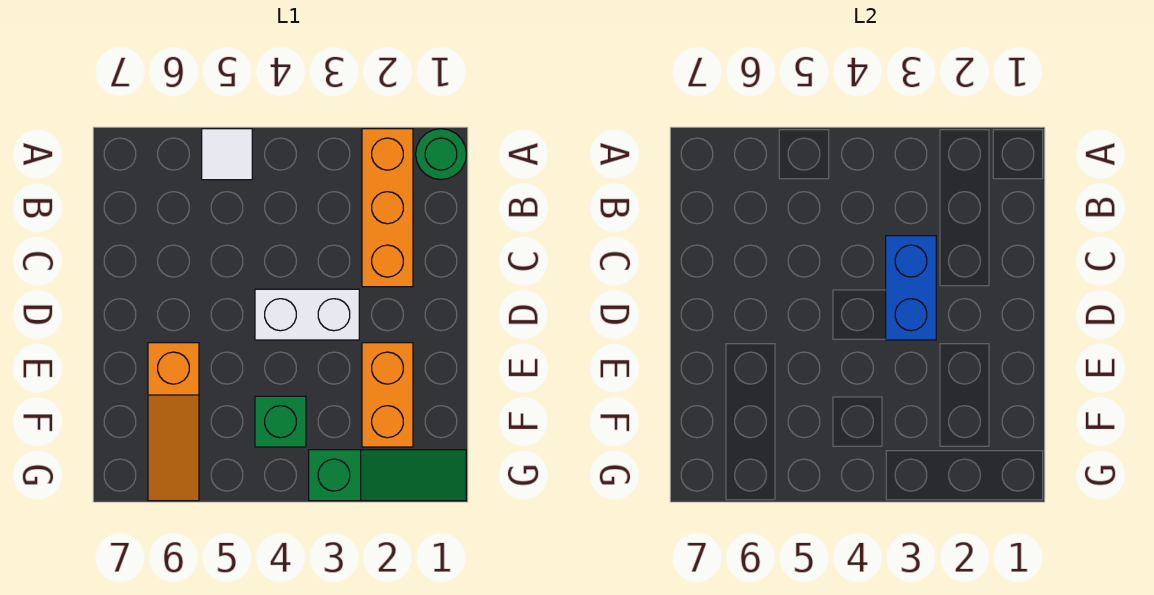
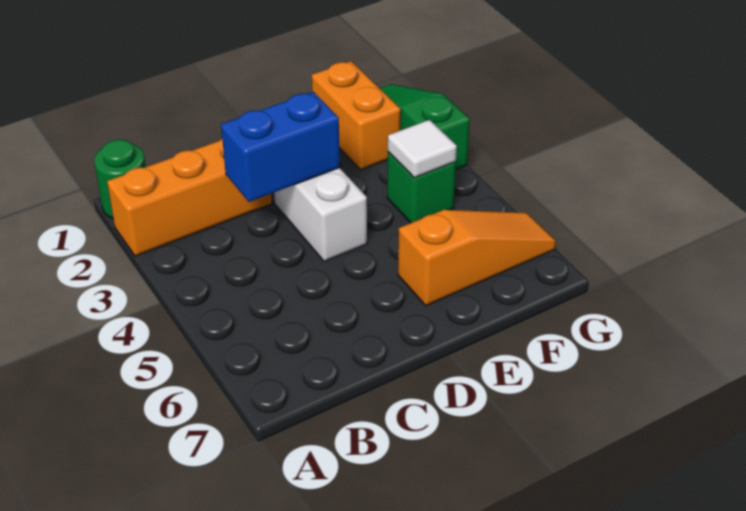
white 1x1 tile [202,129,252,180] -> white 1x1 tile moved to [388,120,457,178]
orange 1x2 brick [362,343,413,447] -> orange 1x2 brick turned to [312,61,401,170]

